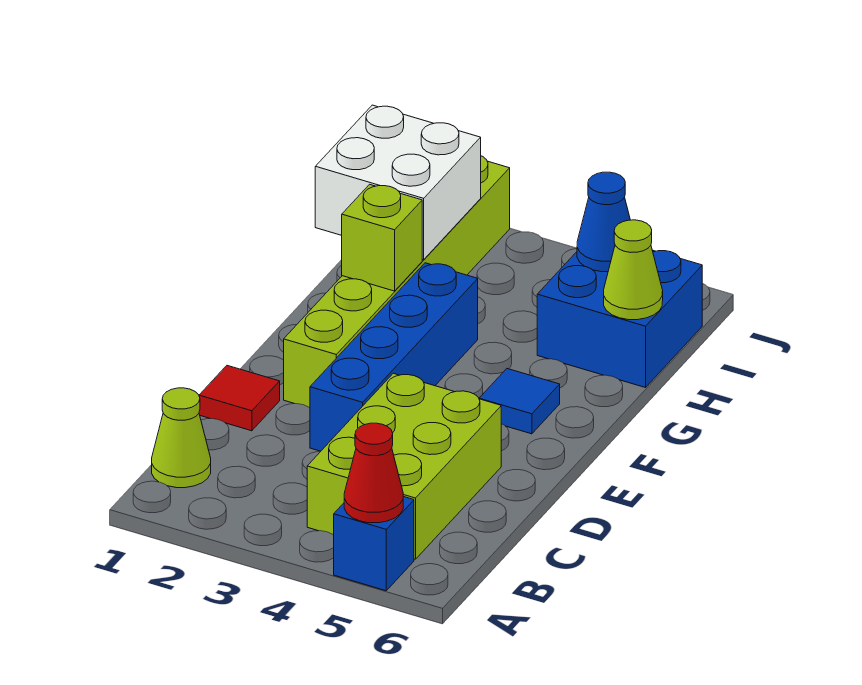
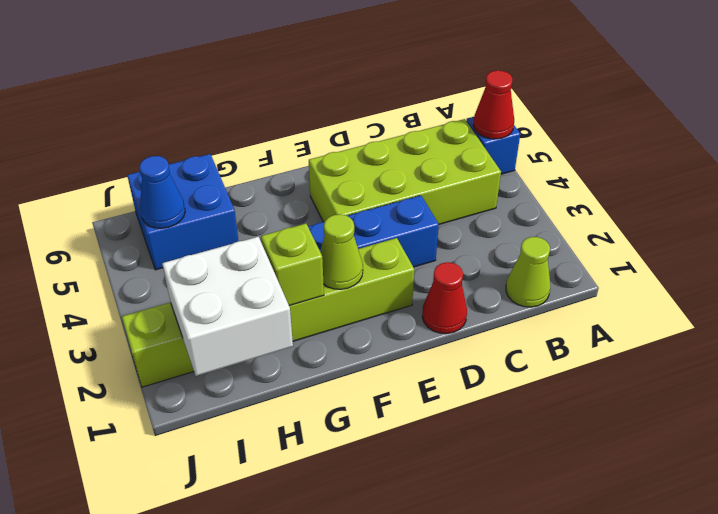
lime 2x3 brick [307,373,501,559] -> lime 2x4 brick [309,119,501,224]
red 1x1 tile [199,366,280,431] -> red 1x1 cone [422,262,467,334]
blue 1x1 tile [479,369,560,434] -> none
lime 1x1 cone [604,220,663,320] -> lime 1x1 cone moved to [320,214,363,289]

